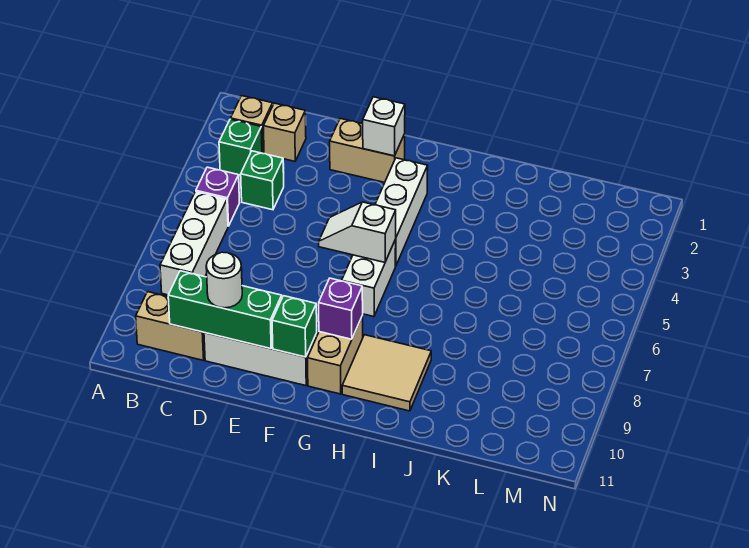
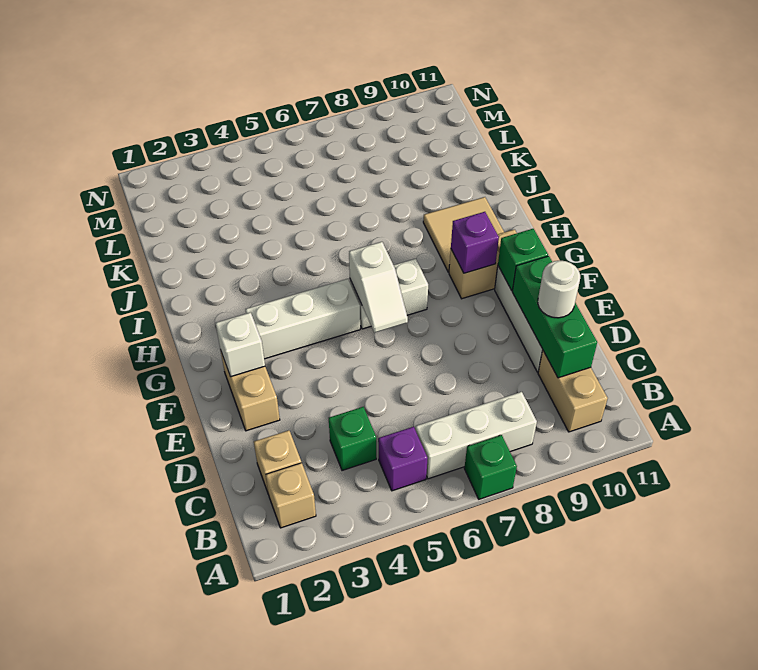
green 1x1 brick [219,119,262,175] -> green 1x1 brick moved to [464,435,517,499]

